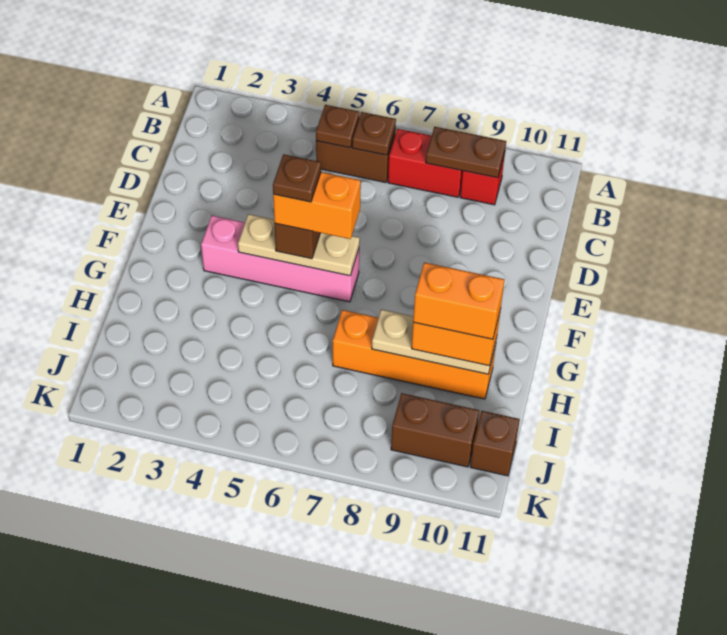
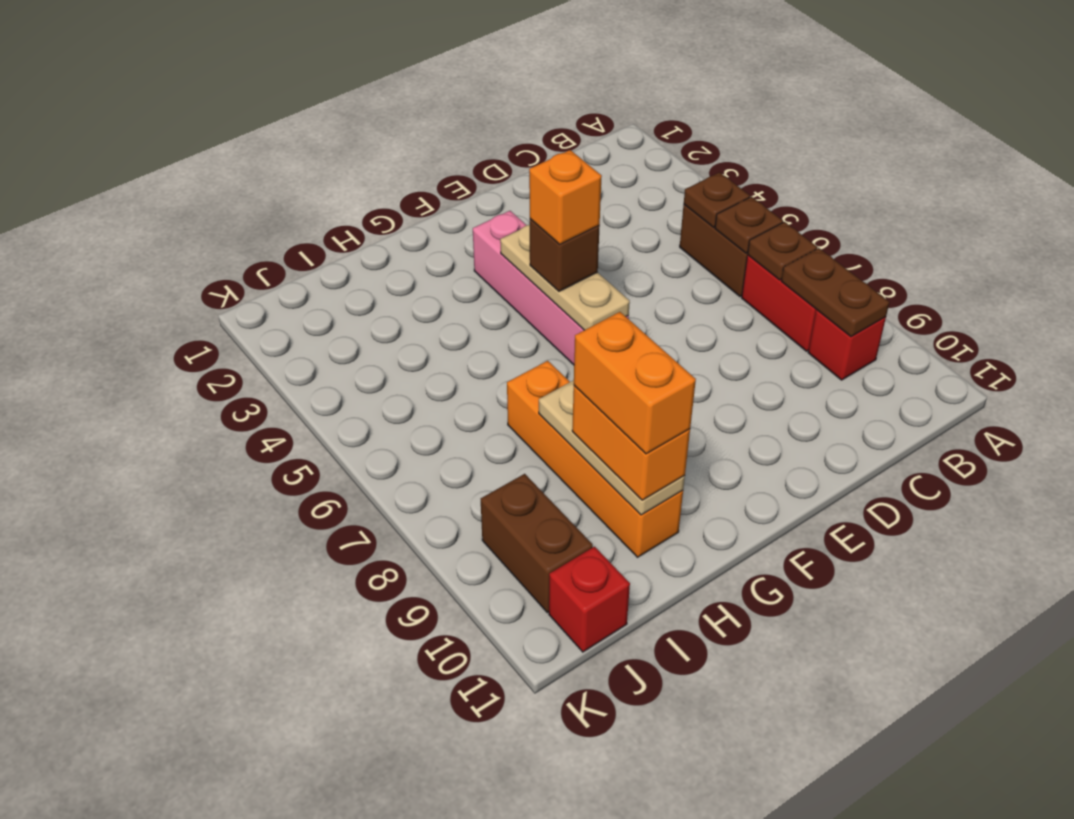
orange 1x2 brick [273,172,361,239] -> orange 1x1 brick [529,150,602,244]
brown 1x1 plate [273,154,321,202] -> brown 1x1 plate moved to [748,222,817,280]
brown 1x1 brick [470,411,520,476] -> red 1x1 brick [549,547,630,652]

